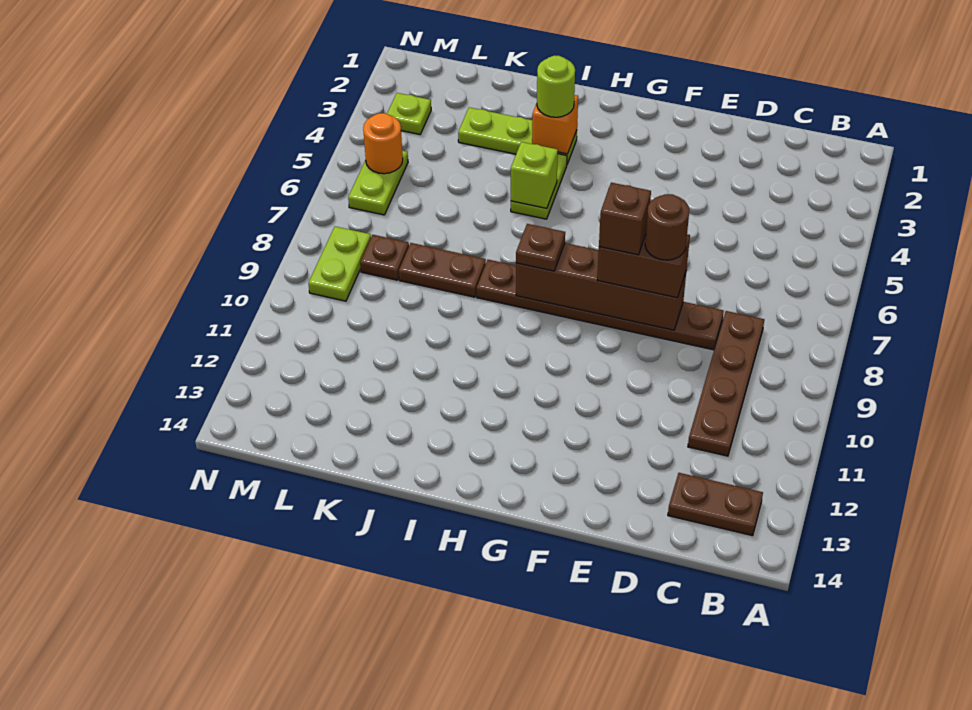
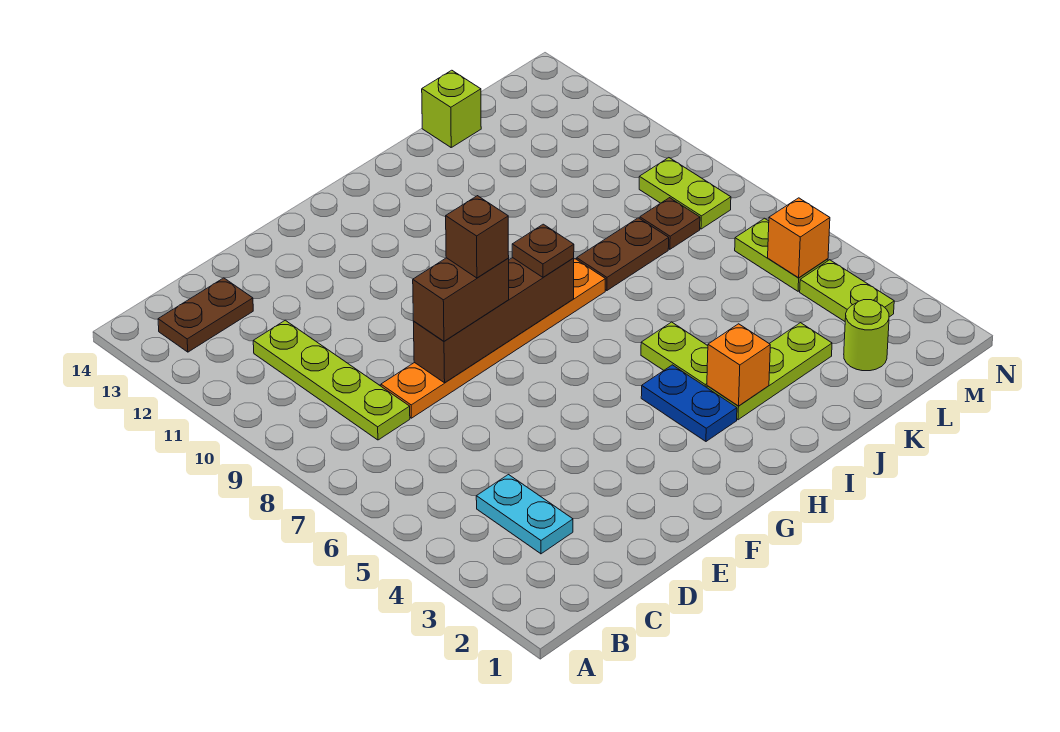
none -> cyan 1x2 plate [476,475,573,554]
brown 1x4 plate [688,311,764,456] -> lime 1x4 plate [253,320,410,440]
brown 1x6 plate [477,260,724,350] -> orange 1x6 plate [381,259,605,418]
brown 1x1 round brick [645,194,689,260] -> none
none -> blue 1x2 plate [641,365,737,441]
lime 1x1 round brick [537,56,575,117] -> lime 1x1 round brick moved to [844,300,889,371]
lime 1x1 brick [511,142,558,209] -> lime 1x1 brick moved to [422,70,481,147]
lime 1x1 plate [387,93,431,134] -> lime 1x2 plate [800,260,894,321]
orange 1x1 round brick [363,113,403,174] -> orange 1x1 brick [768,198,830,278]

